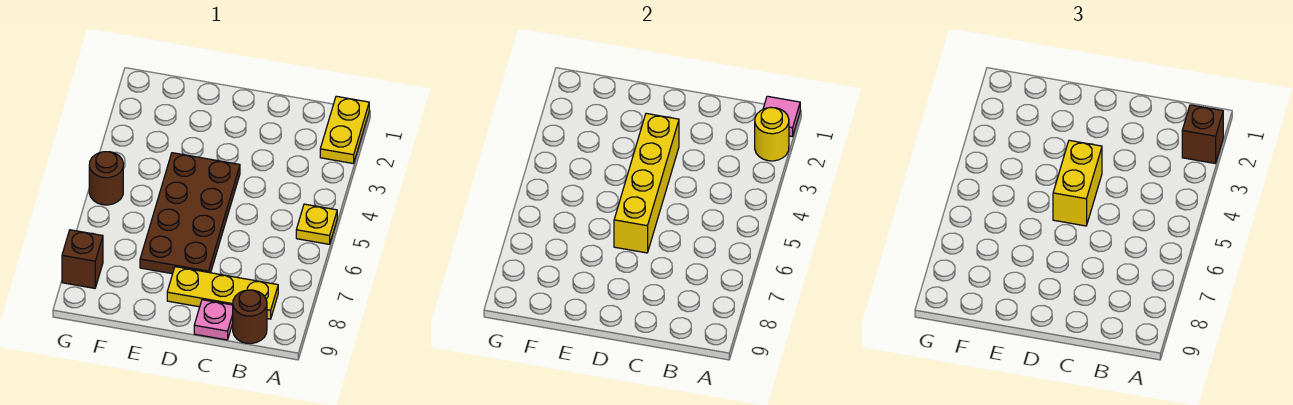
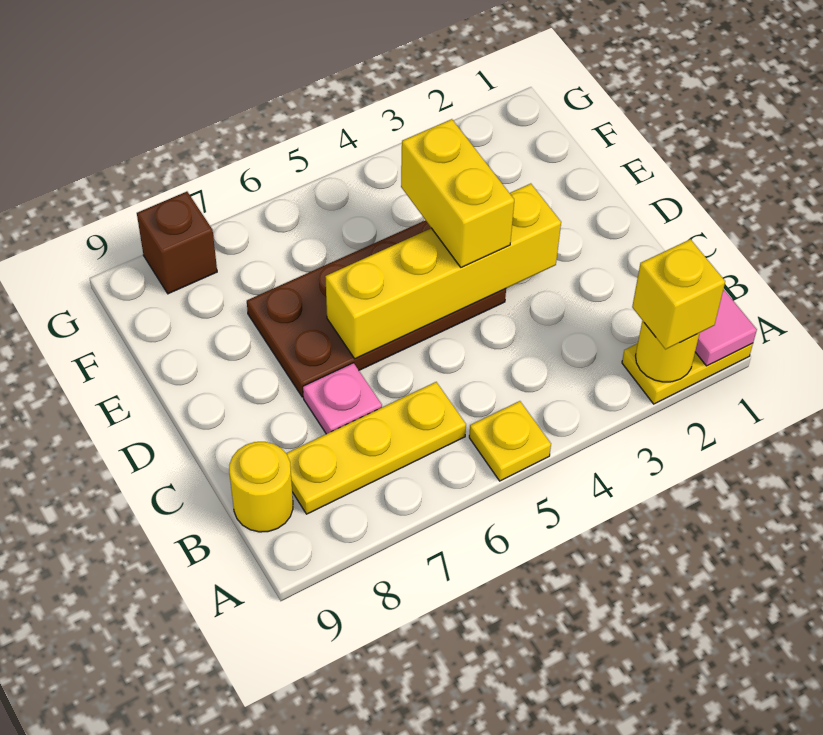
brown 1x1 brick [1182,105,1223,164] -> yellow 1x1 brick [632,239,725,349]
yellow 1x3 plate [167,267,278,319] -> yellow 1x3 plate turned to [286,382,466,514]
brown 1x1 round brick [233,290,267,344] -> yellow 1x1 round brick [229,442,293,532]
pink 1x1 plate [194,300,233,340] -> pink 1x1 plate moved to [303,363,382,434]
yellow 1x2 brick [1053,140,1102,226] -> yellow 1x2 brick turned to [401,119,514,267]
brown 1x1 round brick [89,152,123,205] -> none

